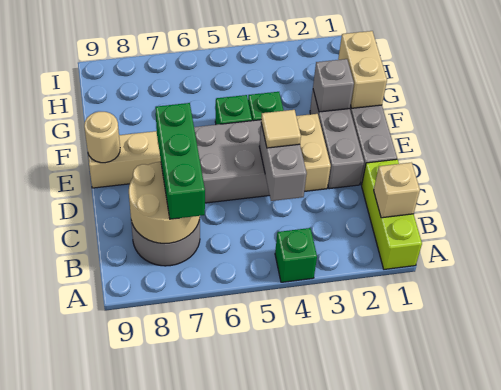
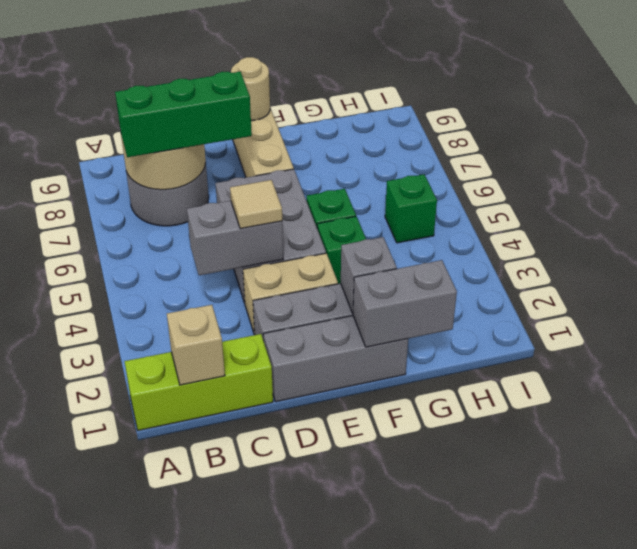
green 1x1 brick [275,228,317,282] -> green 1x1 brick moved to [385,174,437,243]
tan 1x2 brick [338,31,387,108] -> grey 1x2 brick [353,260,457,347]

